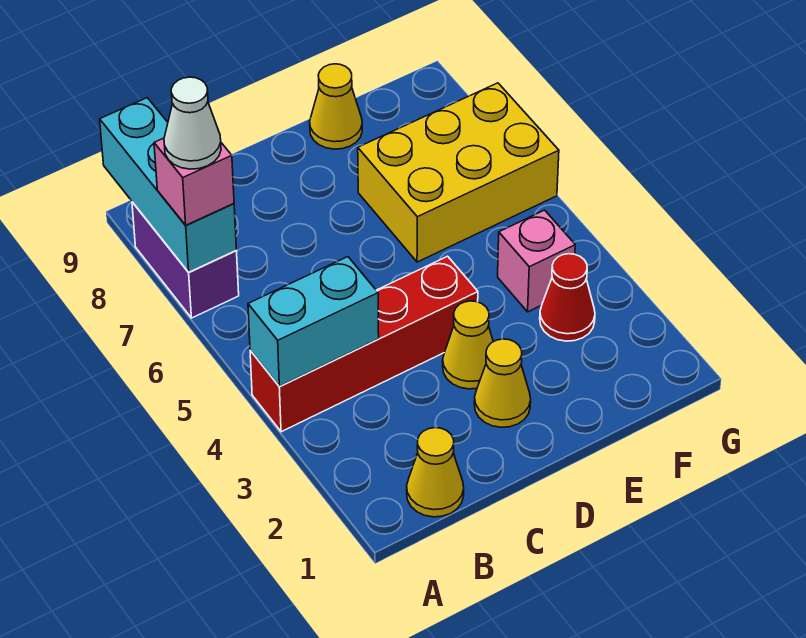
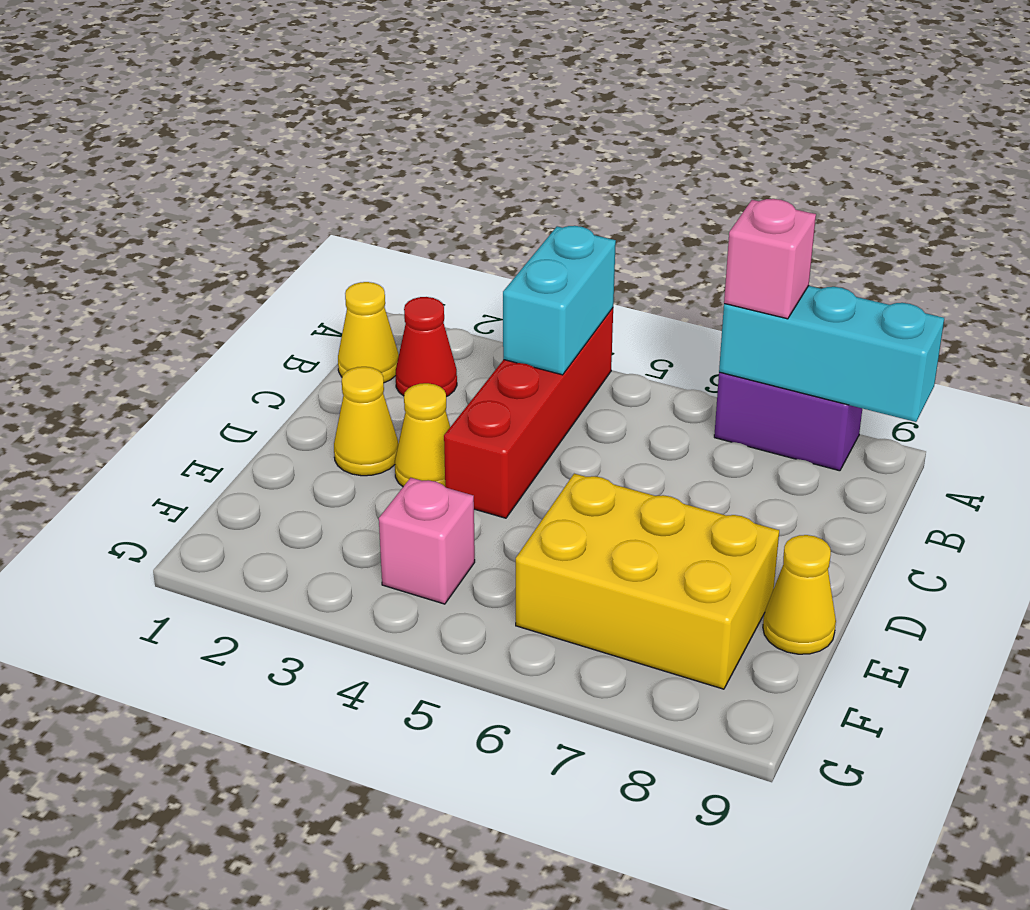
white 1x1 cone [164,77,221,169] -> none
yellow 2x3 brick [358,83,559,262] -> yellow 2x3 brick turned to [516,474,779,689]
red 1x1 cone [540,254,595,341] -> red 1x1 cone moved to [396,297,457,397]

